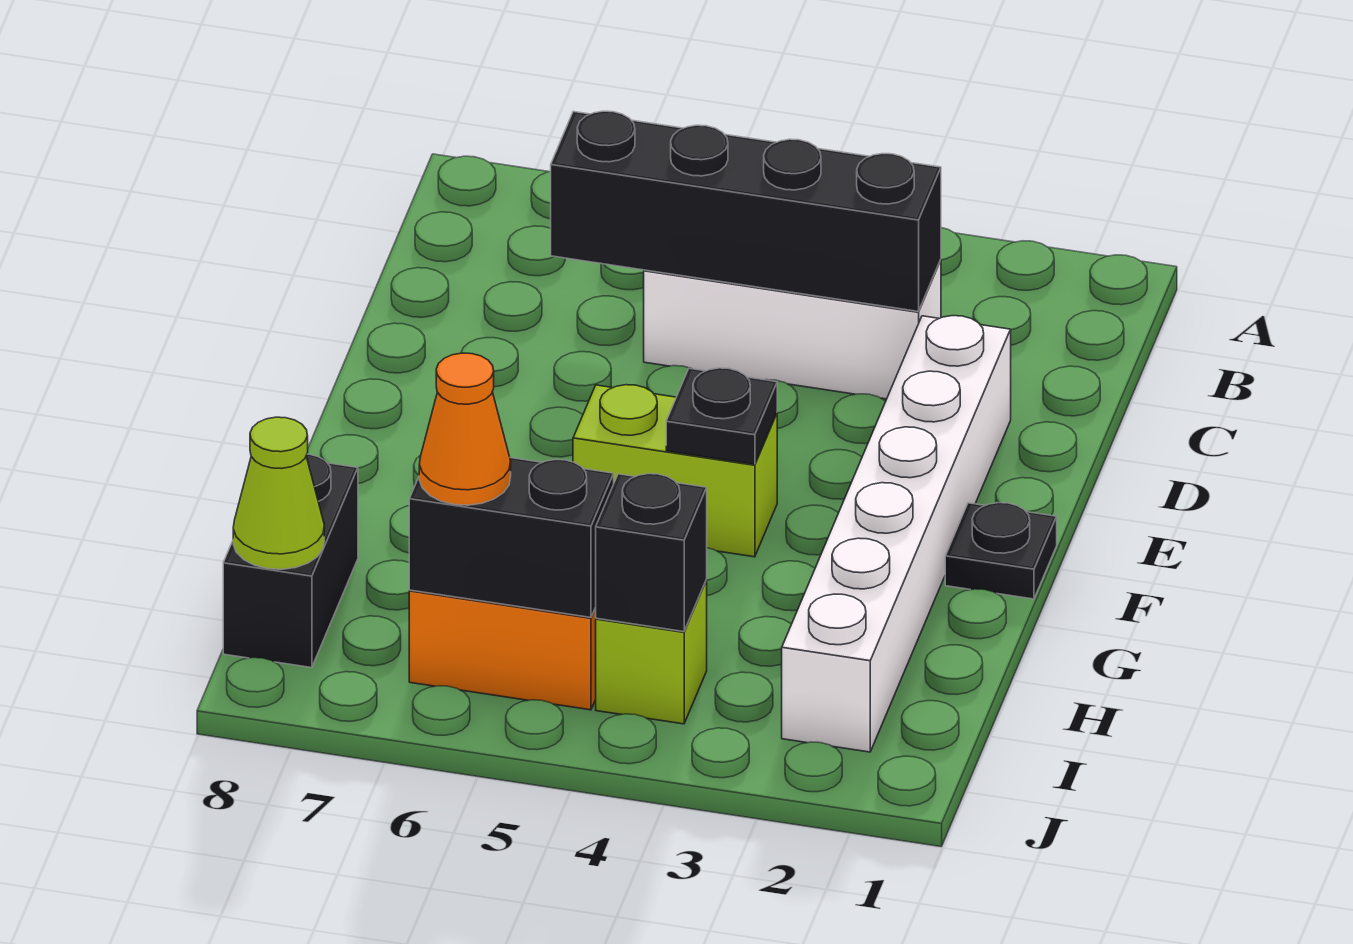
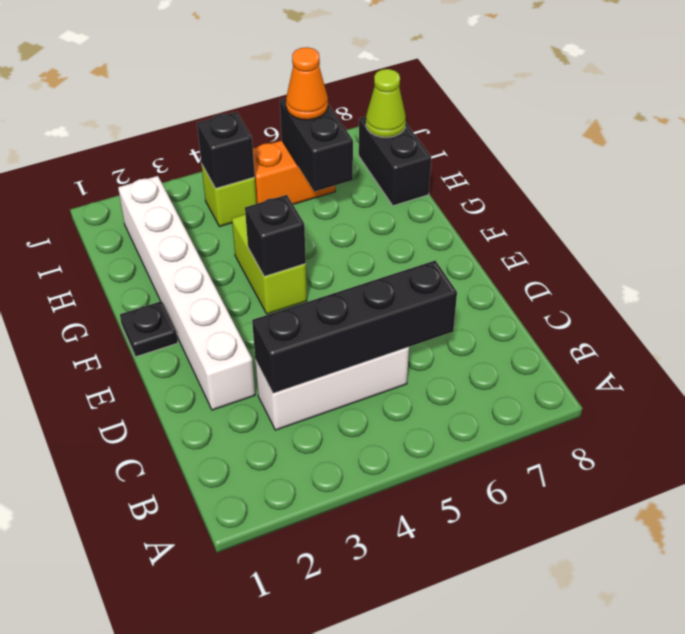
lime 1x2 brick [573,385,777,557] -> lime 1x2 brick turned to [232,215,307,314]
black 1x1 plate [666,368,777,465] -> black 1x1 brick [245,195,306,276]
black 1x2 brick [409,458,614,618] -> black 1x2 brick turned to [280,98,353,192]

